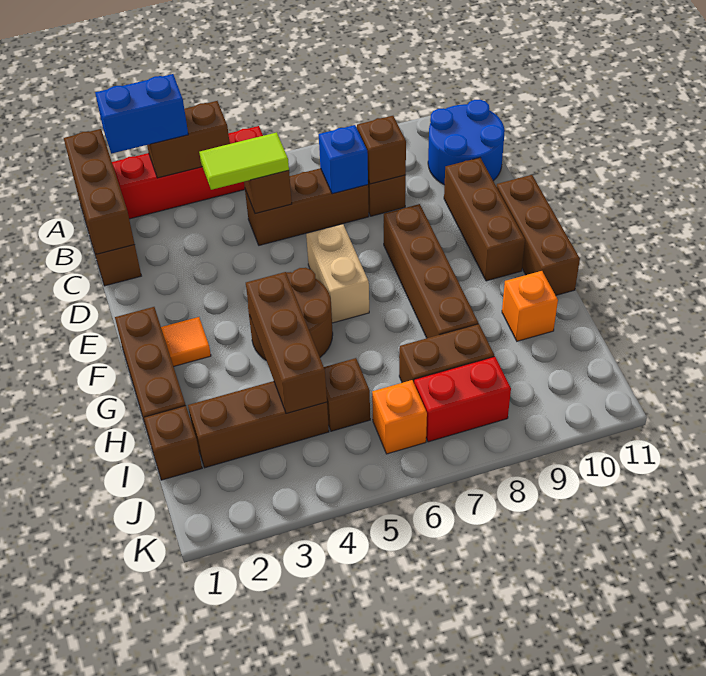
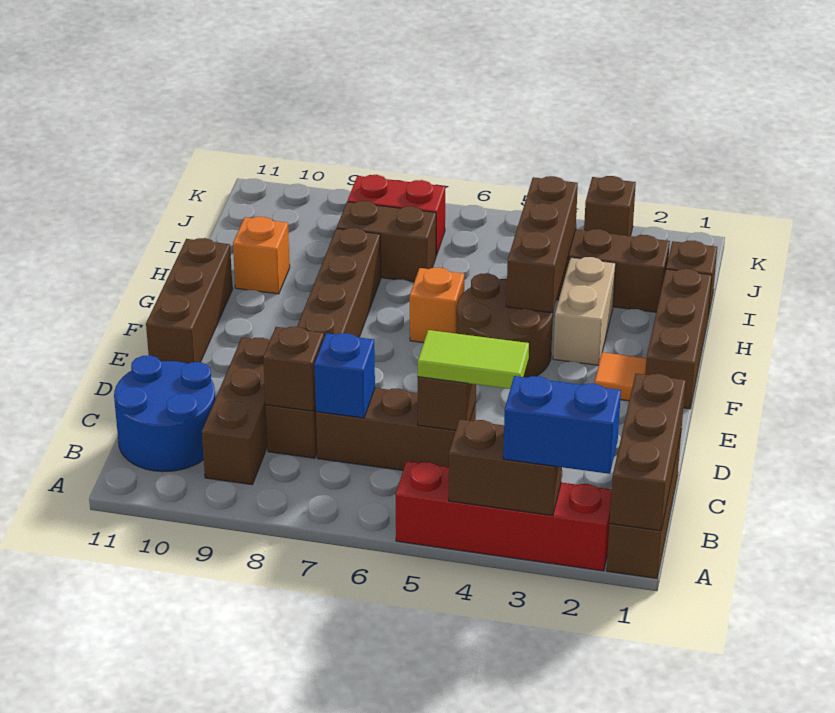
brown 1x3 brick [444,158,525,281] -> brown 1x3 brick moved to [202,338,270,485]
tan 1x2 brick [306,224,369,323] -> tan 1x2 brick moved to [553,257,616,365]
brown 1x1 brick [324,358,370,431] -> brown 1x1 brick moved to [584,176,636,236]
orange 1x1 brick [372,380,427,454] -> orange 1x1 brick moved to [410,267,464,343]

